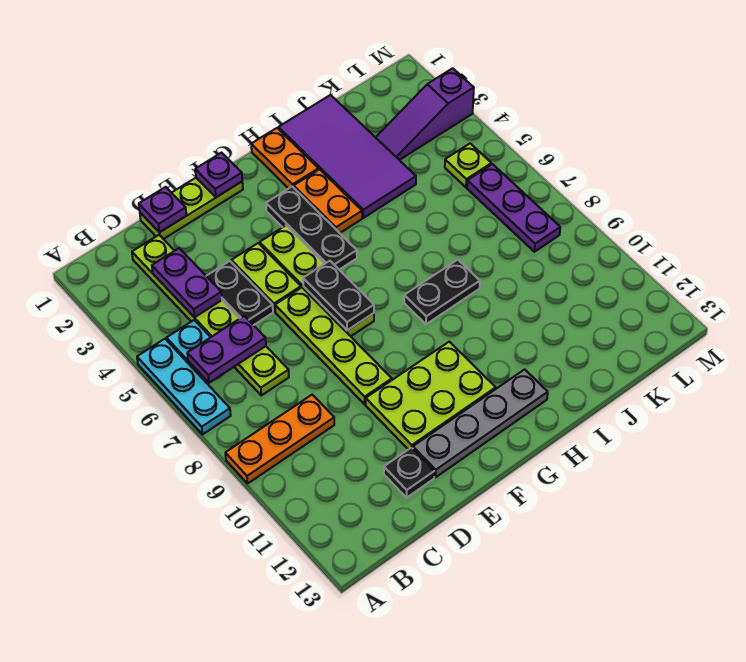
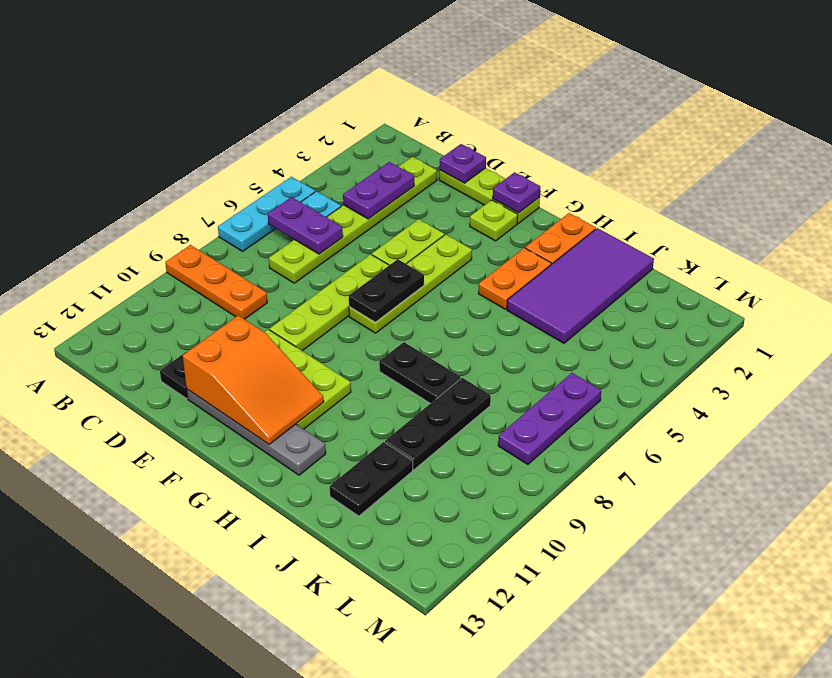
black 1x2 plate [207,261,273,325] -> black 1x2 plate moved to [330,442,413,516]
none -> orange 2x3 slope [183,316,324,444]
black 1x3 plate [266,187,357,270] -> black 1x3 plate moved to [385,378,491,470]
purple 1x3 slope [376,68,474,160] -> none
lime 1x1 plate [445,144,491,187] -> lime 1x1 plate moved to [470,200,518,241]

